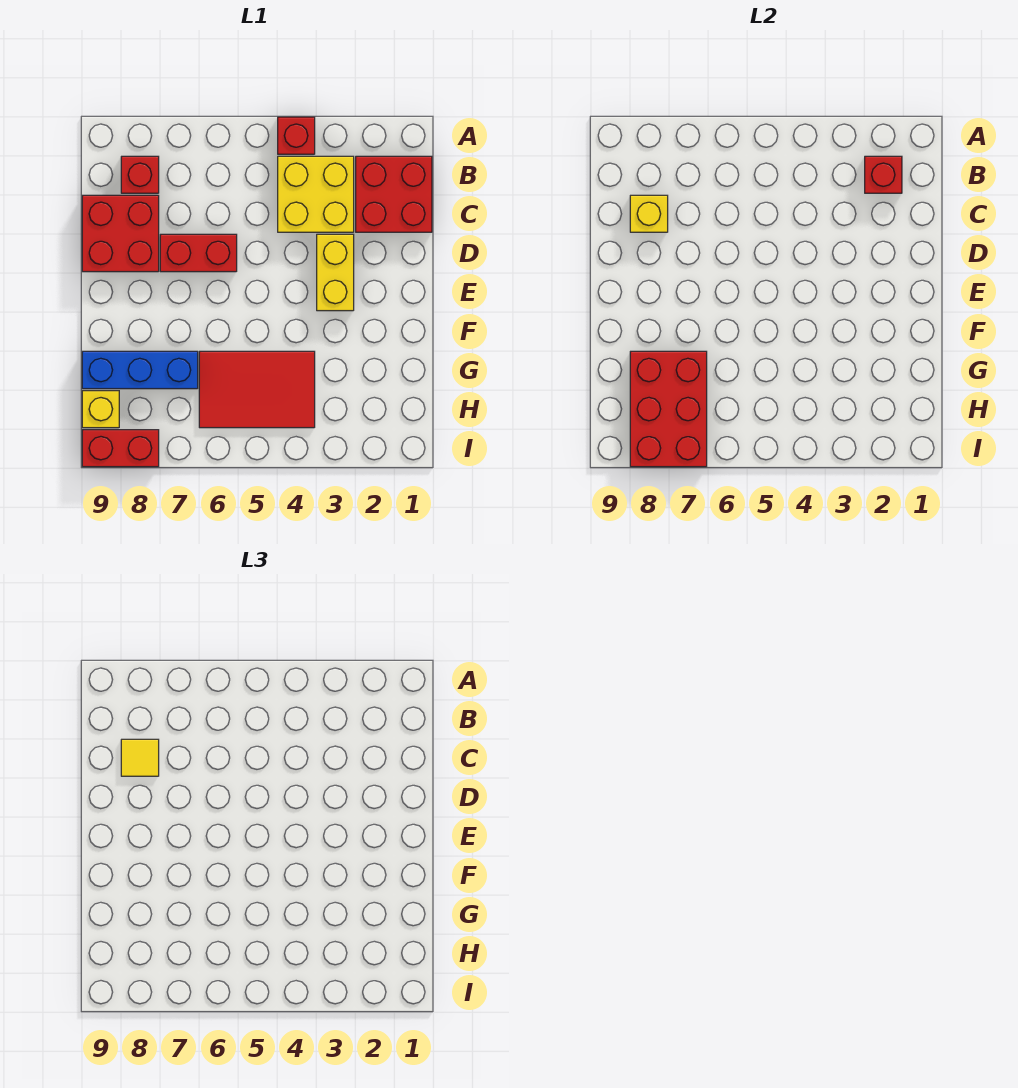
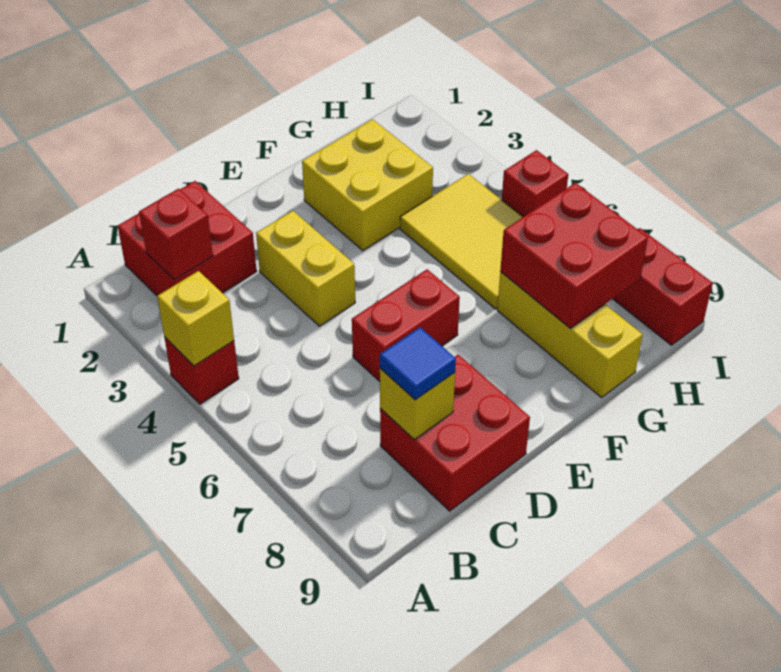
yellow 2x2 brick [278,156,354,232] -> yellow 2x2 brick moved to [302,119,433,251]
red 1x1 brick [121,156,159,193] -> red 1x1 brick moved to [502,150,568,217]
yellow 1x1 tile [121,739,159,776] -> blue 1x1 tile [380,327,456,400]
yellow 1x2 brick [317,234,354,311] -> yellow 1x2 brick turned to [256,211,355,326]
red 1x2 brick [160,234,237,272] -> red 1x2 brick turned to [352,269,460,381]
red 2x3 tile [199,351,315,428] -> yellow 2x3 tile [400,174,523,309]
blue 1x3 brick [82,351,198,389] -> yellow 1x3 brick [497,272,643,398]
red 2x3 brick [630,351,707,467] -> red 2x2 brick [500,183,648,328]
yellow 1x1 brick [82,391,119,428] -> yellow 1x1 brick moved to [157,271,234,366]

